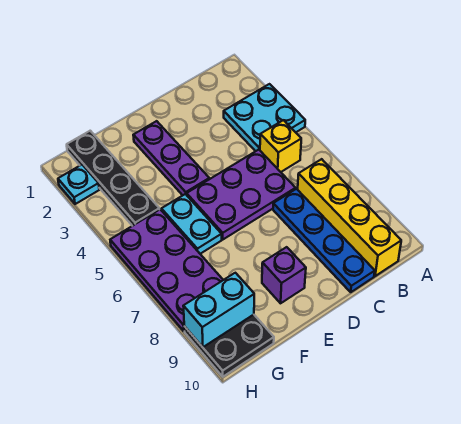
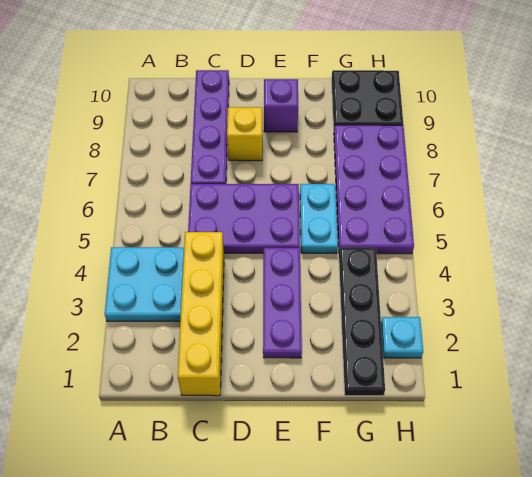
yellow 1x1 brick [260,120,301,172] -> yellow 1x1 brick moved to [227,107,262,161]
yellow 1x4 brick [298,159,401,276] -> yellow 1x4 brick moved to [178,232,224,396]
blue 1x4 plate [273,189,375,292] -> purple 1x4 plate [191,70,229,184]
cyan 1x2 brick [183,273,254,347] -> none

